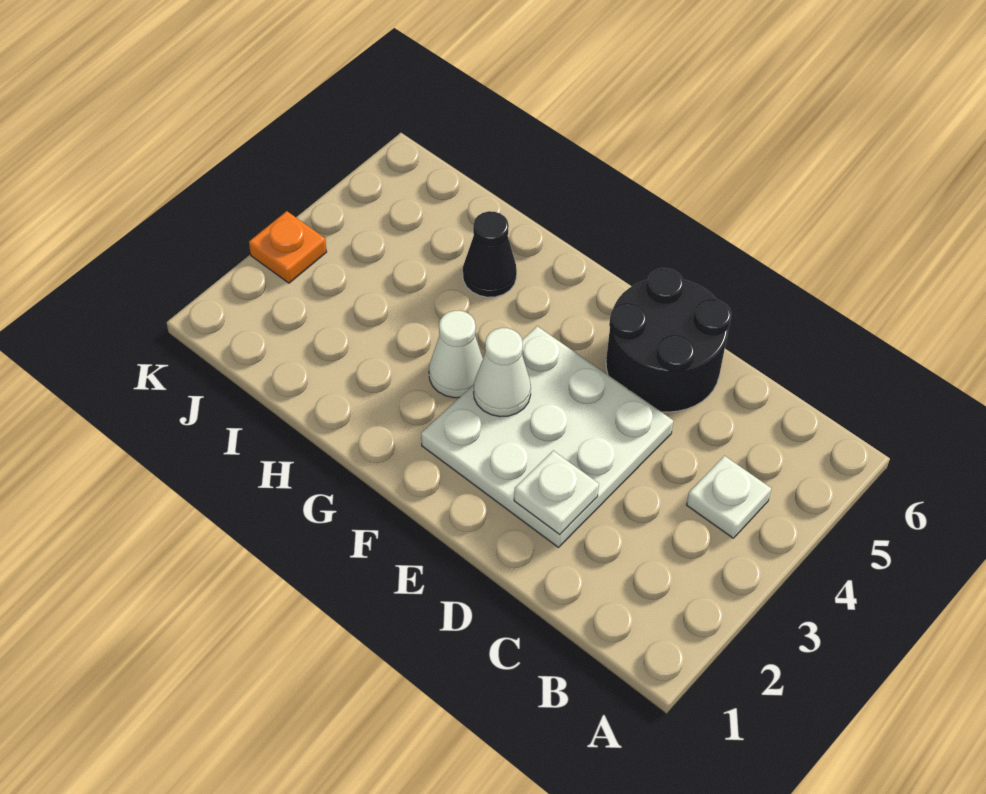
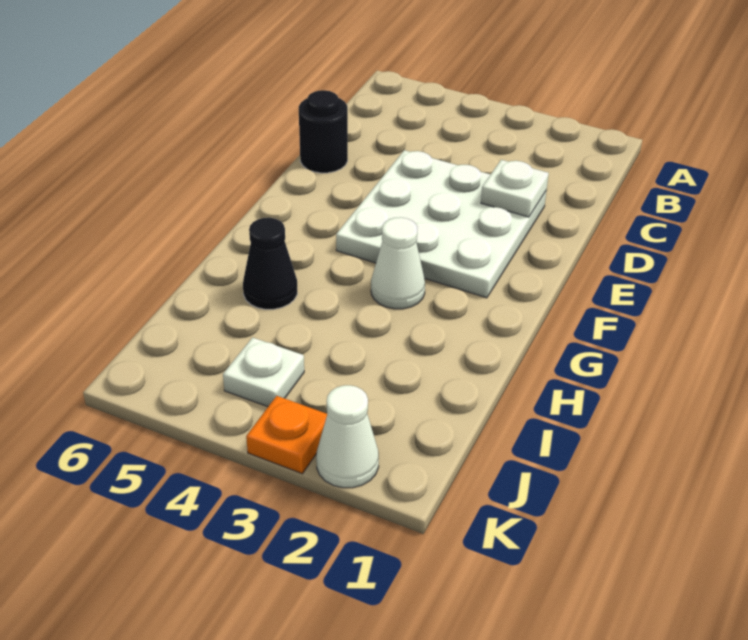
white 1x1 plate [687,456,771,538] -> white 1x1 plate moved to [223,337,304,407]
black 2x2 round brick [606,268,731,412] -> black 1x1 round brick [299,90,348,173]
white 1x1 cone [474,328,531,417] -> white 1x1 cone moved to [316,385,379,488]

